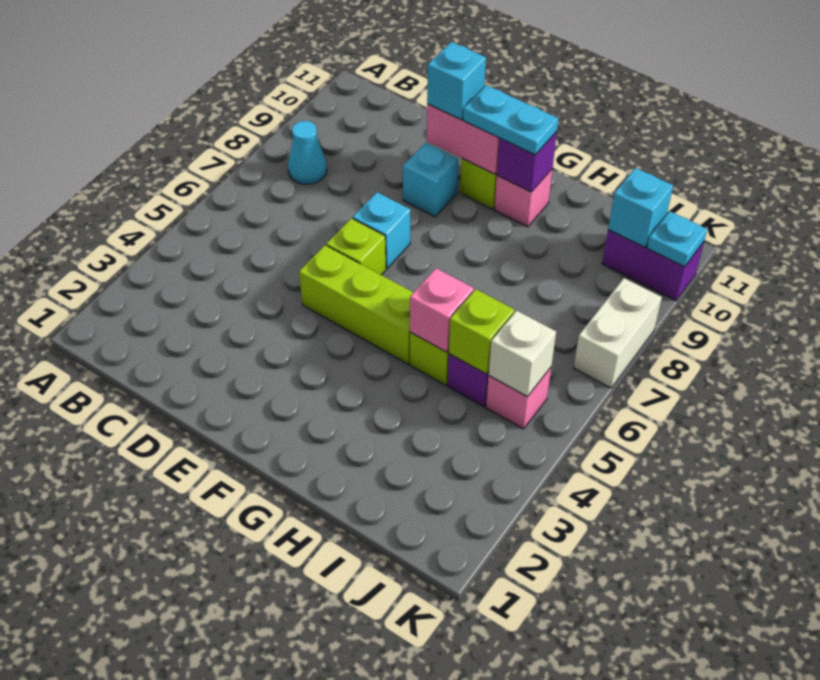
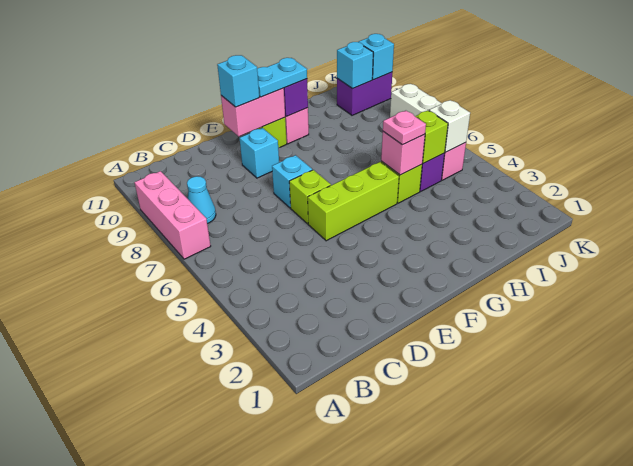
none -> pink 1x3 brick [134,171,211,259]
none -> pink 1x1 plate [383,111,426,145]
cyan 1x1 plate [647,211,707,267] -> cyan 1x1 brick [359,34,394,80]

